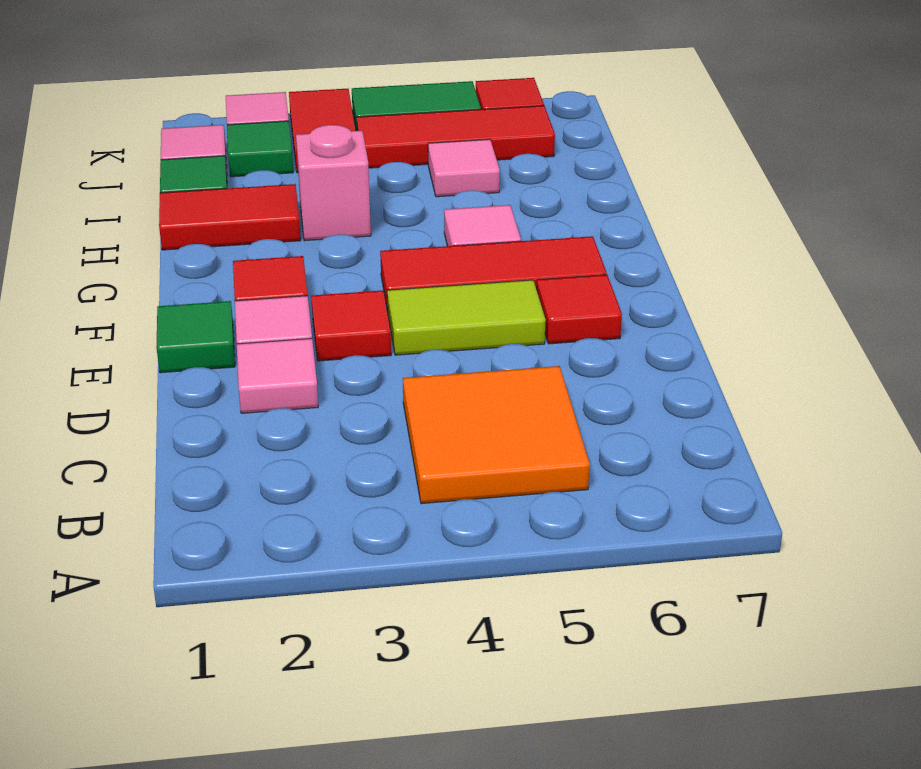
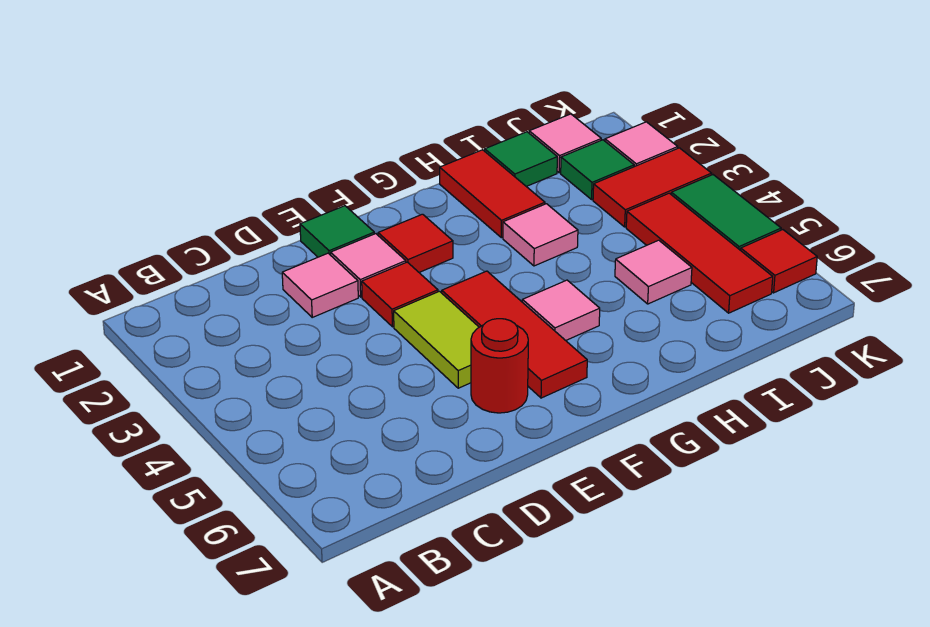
orange 2x2 tile [403,366,590,504] -> none
red 1x1 tile [537,275,622,344] -> red 1x1 round brick [471,319,528,413]
pink 1x1 brick [296,125,371,241] -> pink 1x1 tile [503,204,578,266]

